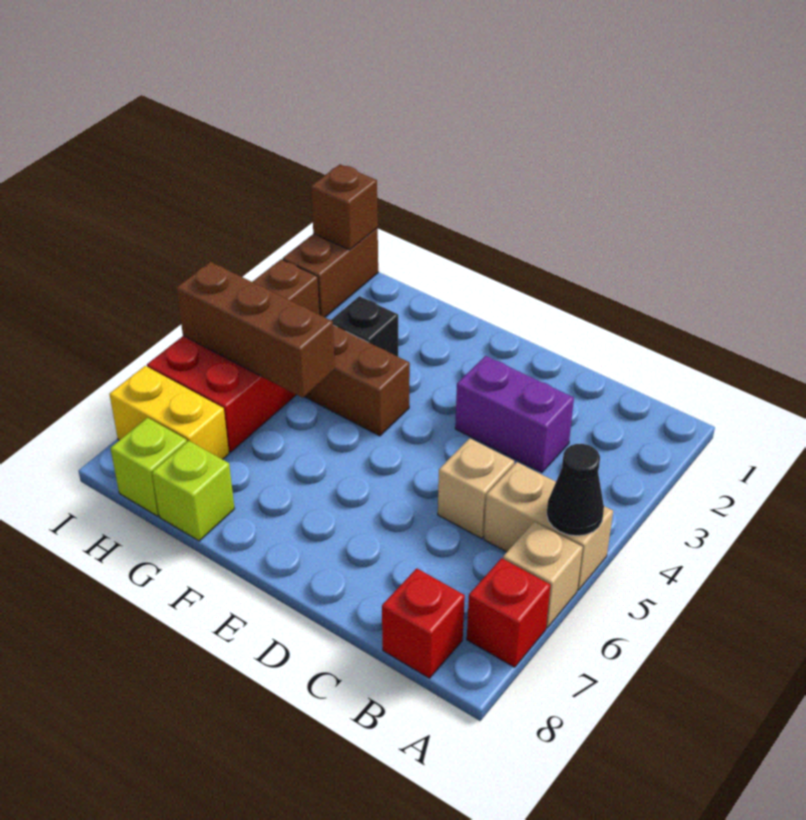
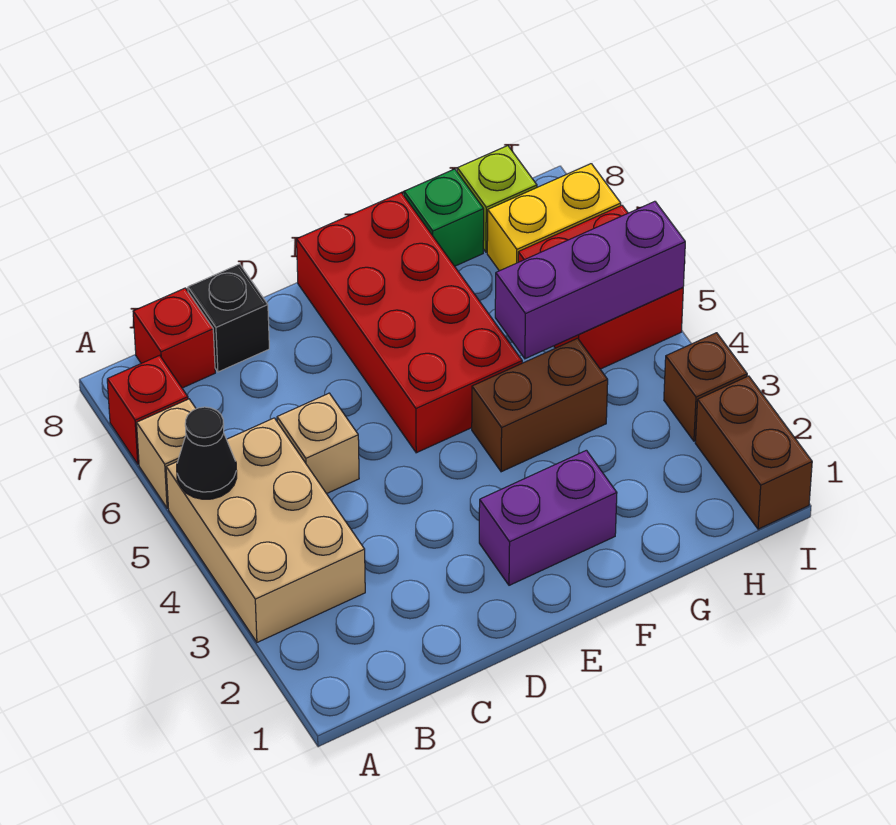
tan 1x2 brick [484,462,613,590] -> tan 2x3 brick [166,418,365,642]
purple 1x2 brick [455,356,574,472] -> purple 1x2 brick moved to [479,450,617,585]
none -> red 2x4 brick [297,193,522,453]
black 1x1 brick [331,296,398,357] -> black 1x1 brick moved to [188,264,269,372]
brown 1x3 brick [176,262,335,398] -> purple 1x3 brick [495,201,685,359]
lime 1x1 brick [152,441,234,541] -> green 1x1 brick [404,169,484,266]
brown 1x1 brick [311,164,378,250] -> none

